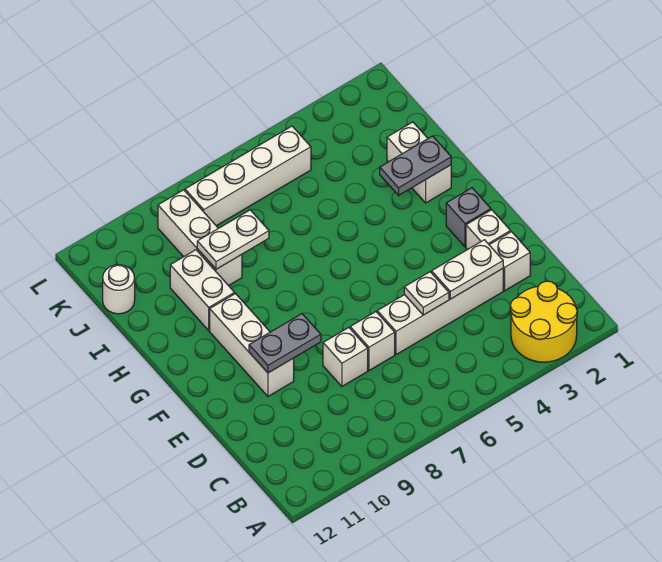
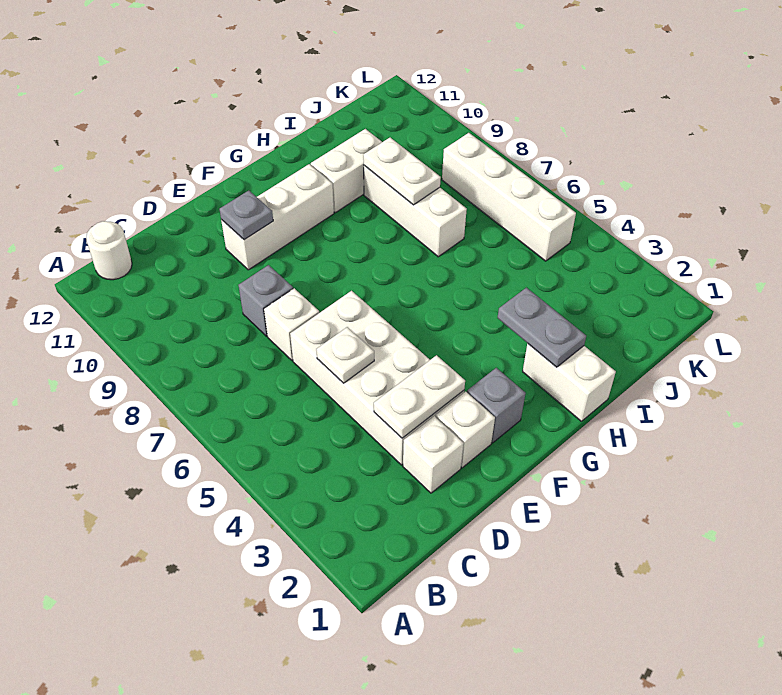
yellow 2x2 round brick [510,281,577,362] -> none
white 1x4 brick [377,269,503,355] -> white 2x4 brick [290,291,464,465]
white 1x2 plate [432,240,503,299] -> white 1x2 plate turned to [374,355,465,438]
white 1x1 brick [323,328,368,386] -> grey 1x1 brick [238,265,293,336]
grey 1x2 plate [249,314,321,373] -> grey 1x1 plate [219,190,273,240]
white 1x2 brick [387,122,451,203] -> white 1x2 brick turned to [523,344,616,421]
white 1x3 brick [158,190,242,286] -> white 1x3 brick turned to [364,166,467,257]
white 1x1 round brick [103,265,135,314] -> white 1x1 round brick moved to [86,221,132,280]

